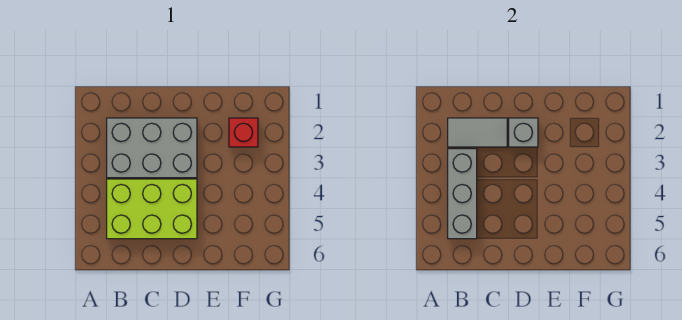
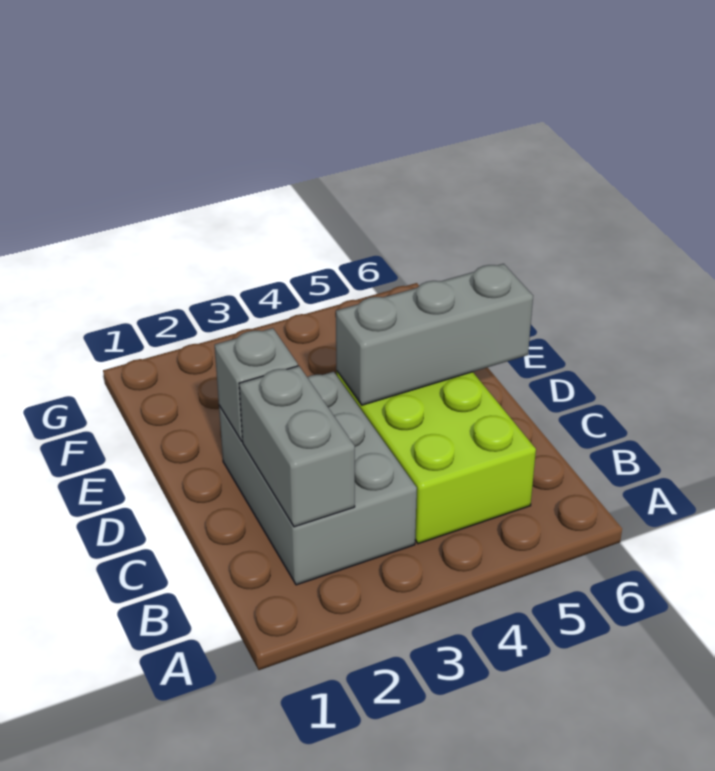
grey 1x2 tile [448,118,507,147] -> grey 1x2 brick [239,366,355,527]
grey 1x3 brick [448,149,477,239] -> grey 1x3 brick moved to [336,264,533,405]
red 1x1 brick [229,118,258,147] -> none

